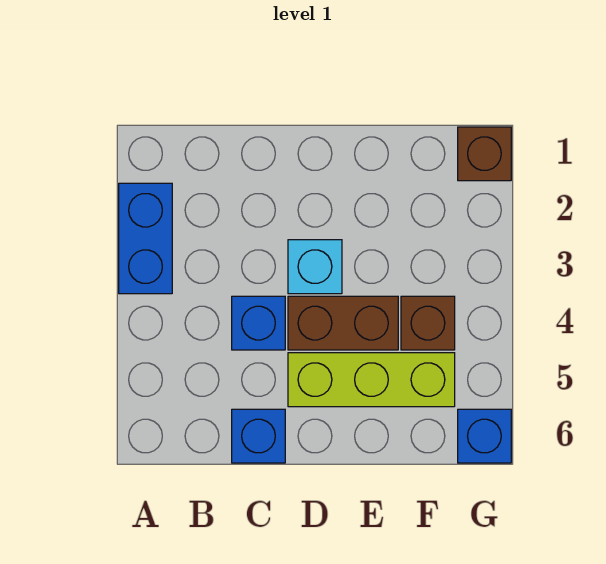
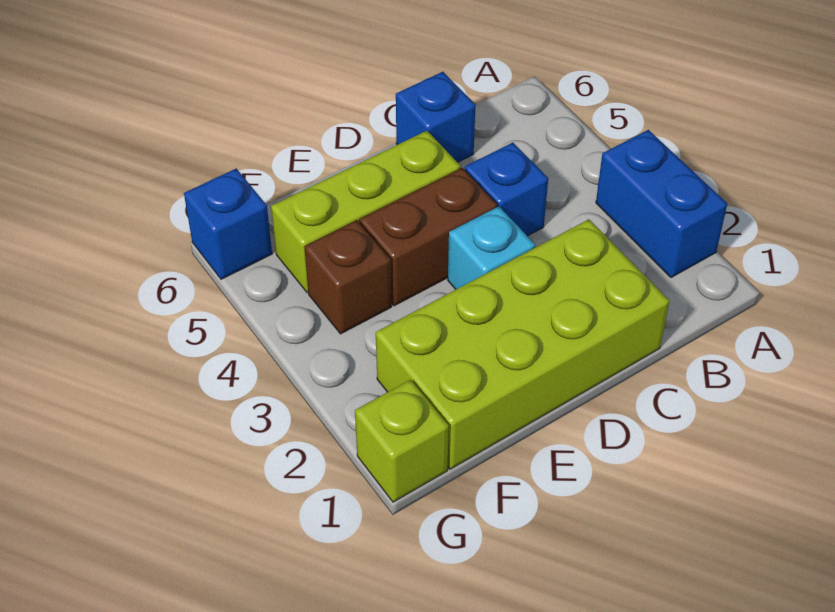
none -> lime 2x4 brick [376,219,670,469]
brown 1x1 brick [458,127,511,181] -> lime 1x1 brick [355,380,449,502]

